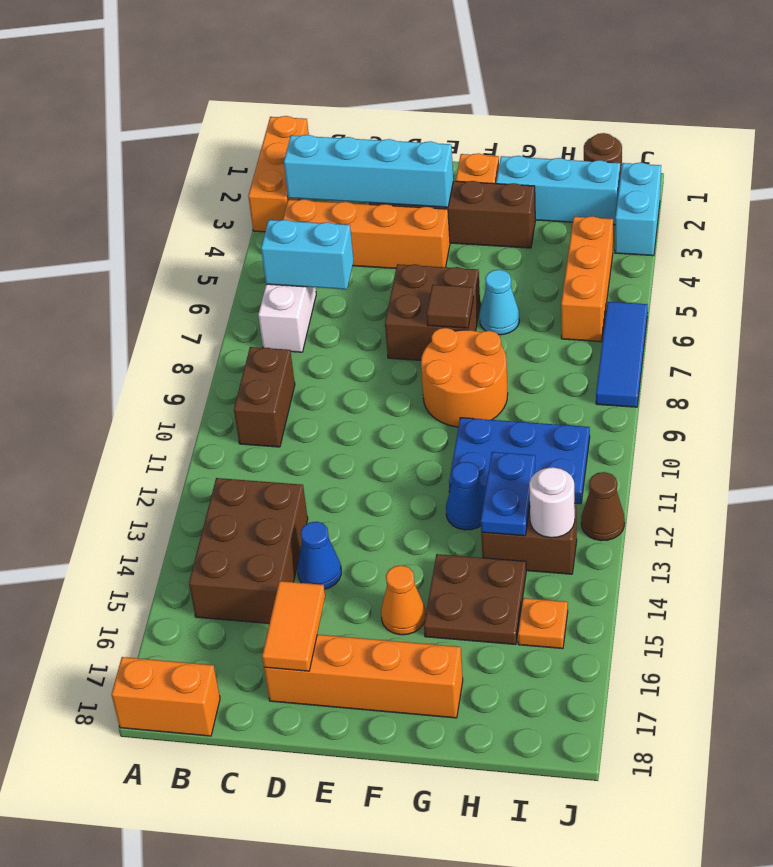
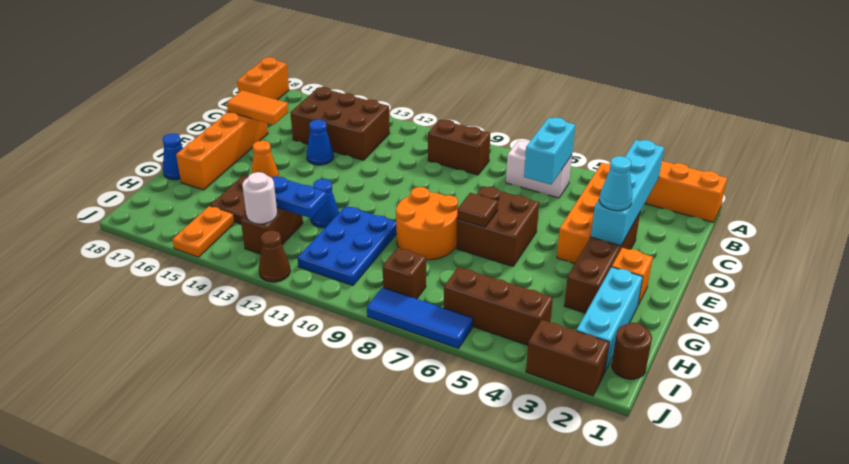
cyan 1x1 cone [480,270,519,335] -> cyan 1x1 cone moved to [599,156,632,211]
none -> blue 1x1 cone [162,133,183,180]
orange 1x3 brick [561,216,613,342] -> brown 1x3 brick [444,267,553,345]
none -> brown 1x1 brick [383,248,426,299]
orange 1x1 plate [518,598,568,649] -> orange 1x2 plate [172,206,235,257]
cyan 1x2 brick [615,163,661,256] -> brown 1x2 brick [526,320,609,396]

